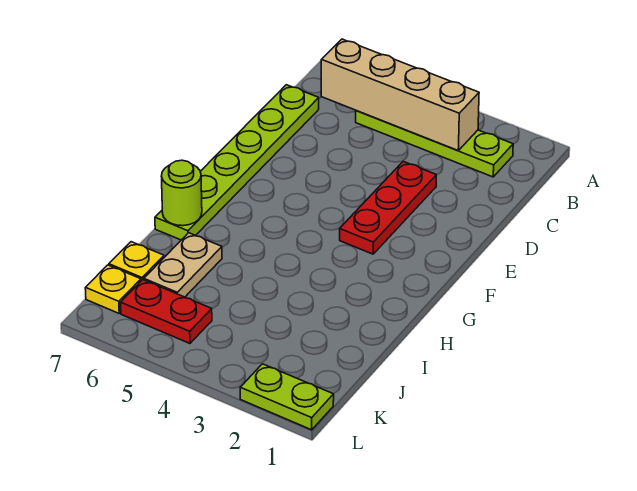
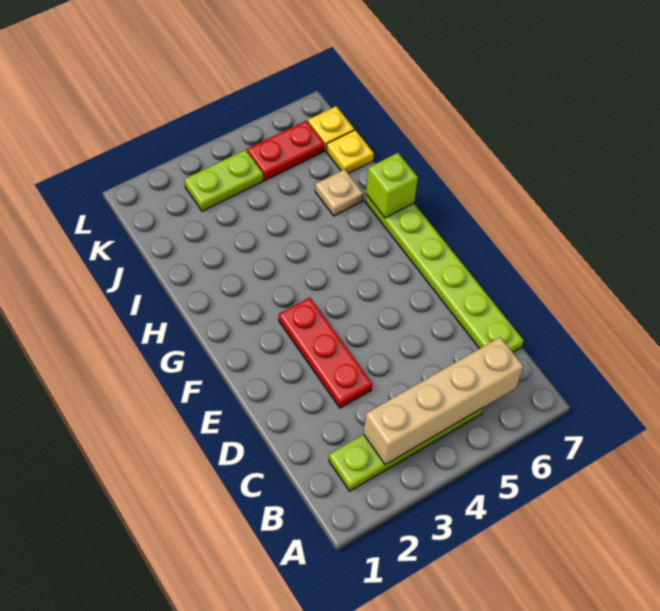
lime 1x1 round brick [162,160,202,226] -> lime 1x1 brick [366,153,418,218]
tan 1x2 plate [144,233,222,297] -> tan 1x1 plate [315,169,363,216]
lime 1x2 plate [240,364,334,430] -> lime 1x2 plate moved to [184,150,263,211]

